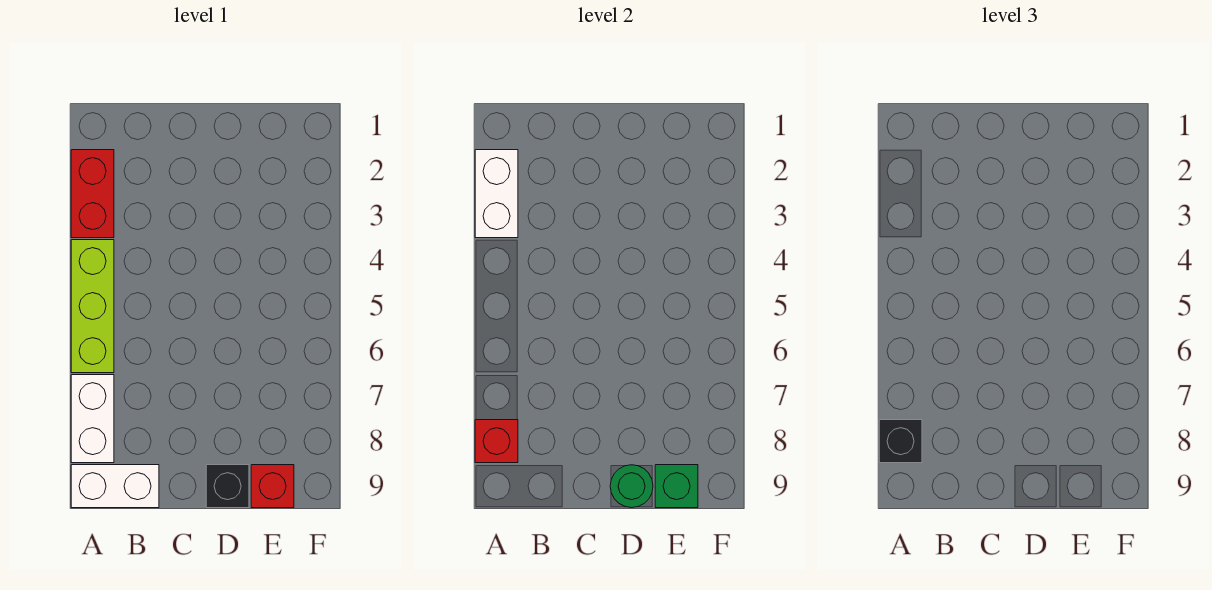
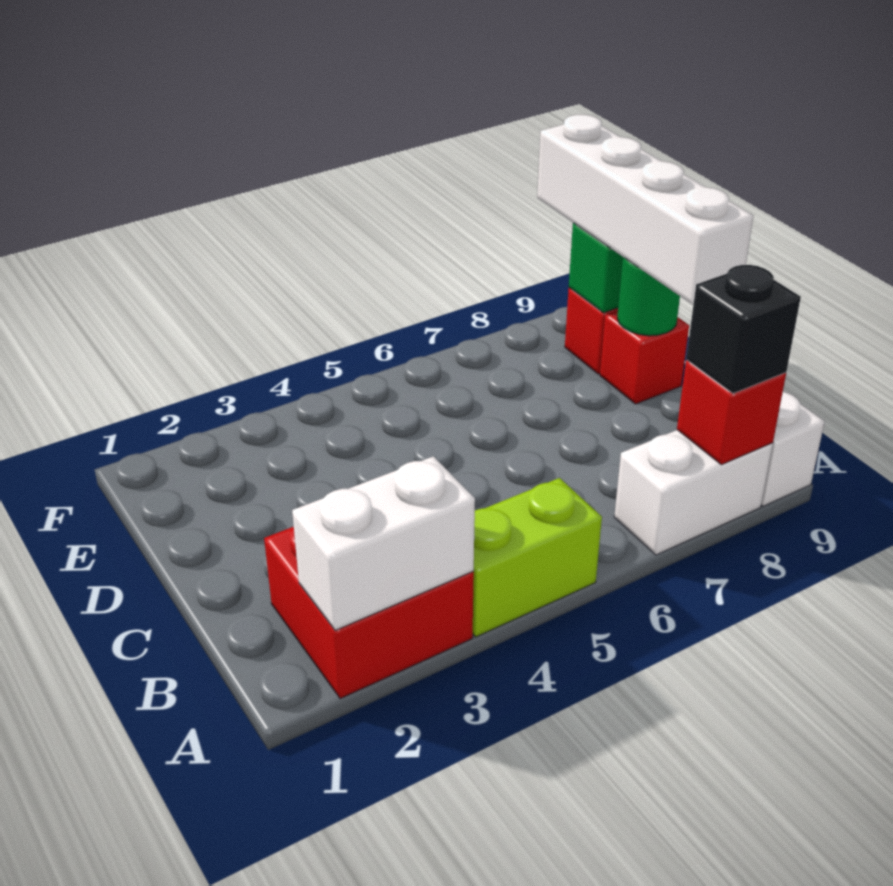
red 1x2 brick [71,150,114,238] -> red 2x2 brick [264,526,474,699]
lime 1x3 brick [71,240,114,373] -> lime 1x2 brick [473,478,602,637]
none -> white 1x4 brick [537,115,754,304]
black 1x1 brick [206,465,249,508] -> red 1x1 brick [600,311,689,404]

